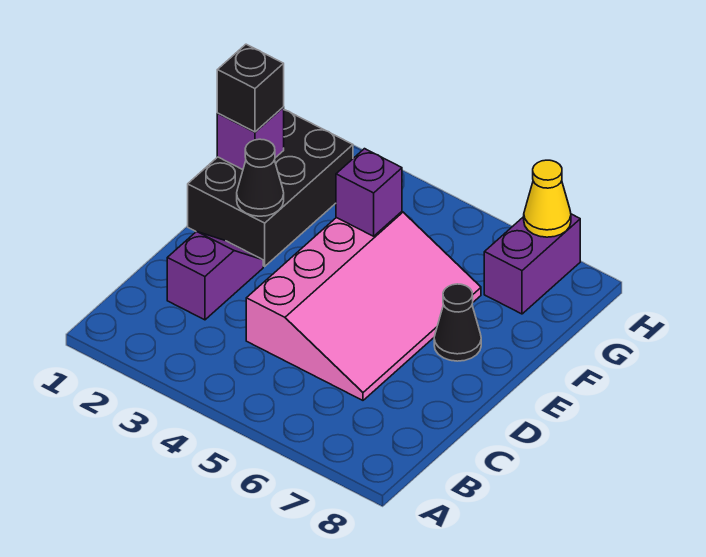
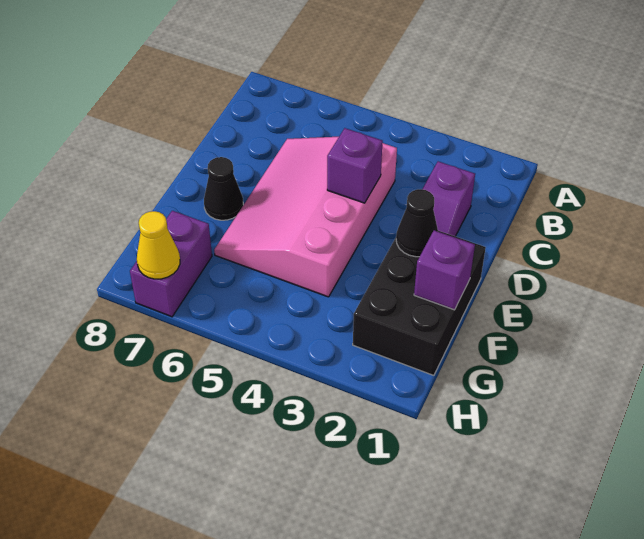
black 1x1 brick [217,44,284,132] -> none
purple 1x1 brick [336,149,402,236] -> purple 1x1 brick moved to [327,128,383,203]

